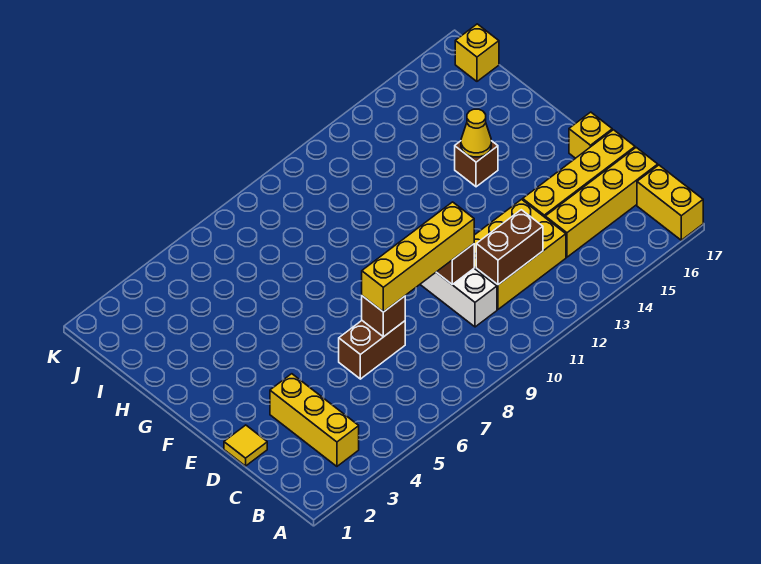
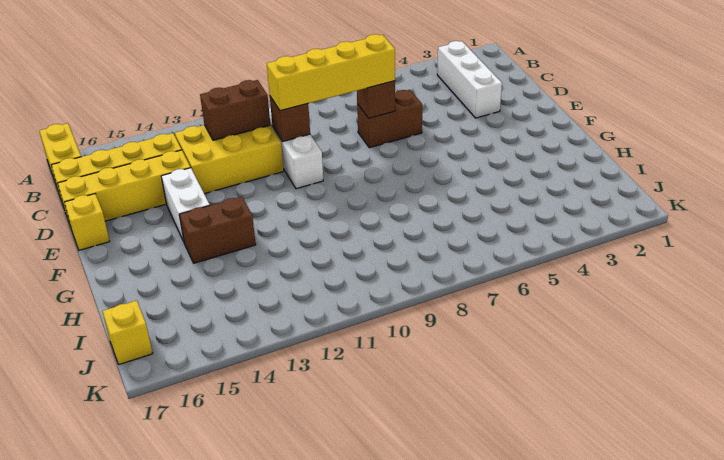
yellow 1x3 brick [270,374,359,466] -> white 1x3 brick [437,41,502,118]
yellow 1x1 tile [224,425,267,466] -> none
none -> white 1x2 brick [161,168,210,241]
brown 1x1 brick [455,141,498,187] -> brown 1x2 brick [179,197,256,263]
yellow 1x1 cone [461,109,491,157] -> none

